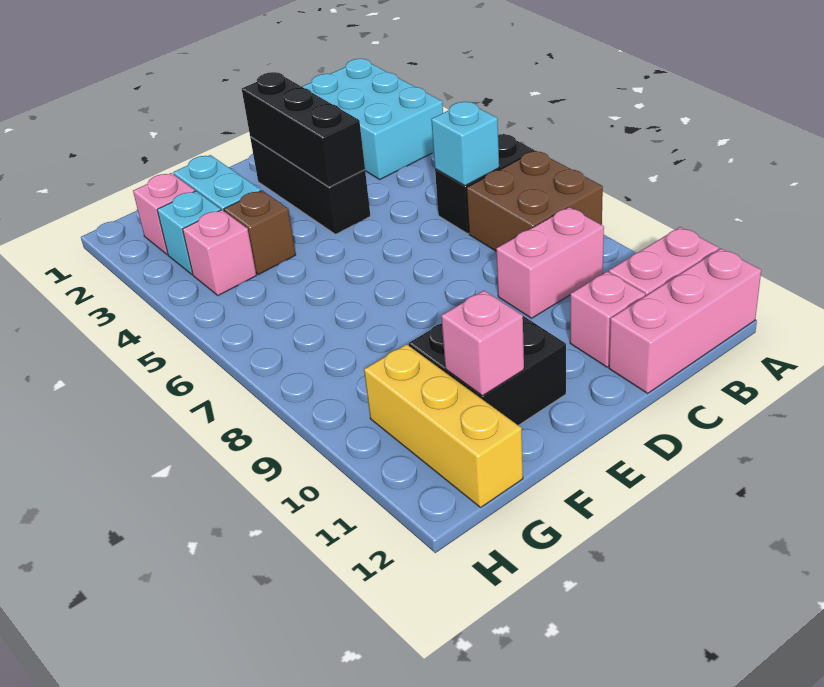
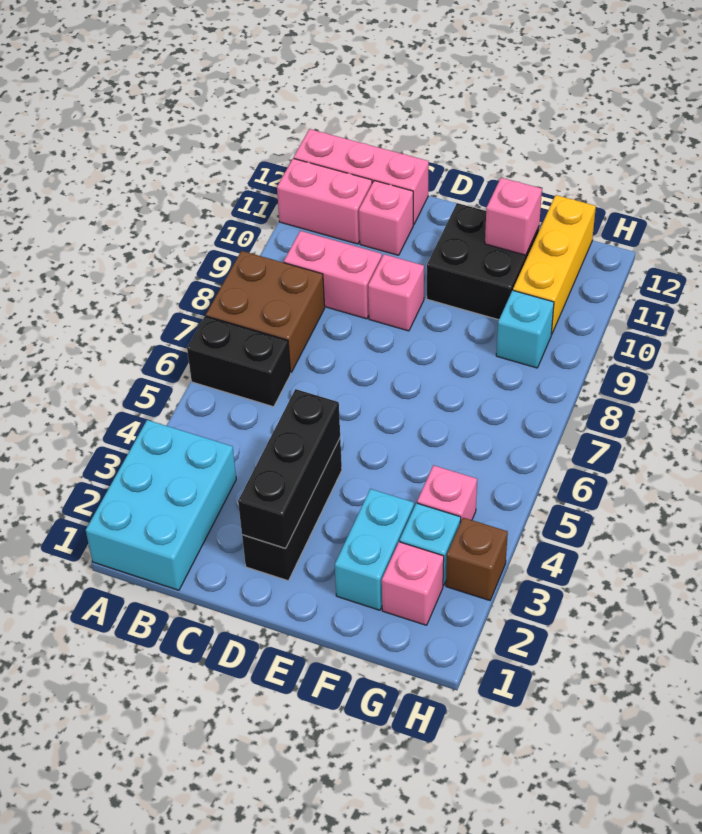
cyan 1x1 brick [431,102,499,186] -> cyan 1x1 brick moved to [496,290,554,368]
none -> pink 1x1 brick [368,254,424,331]
brown 1x1 brick [224,190,296,275] -> brown 1x1 brick moved to [446,518,508,600]

